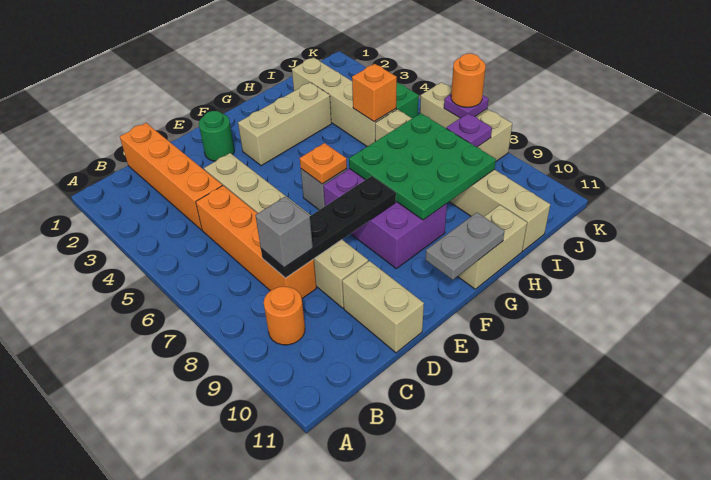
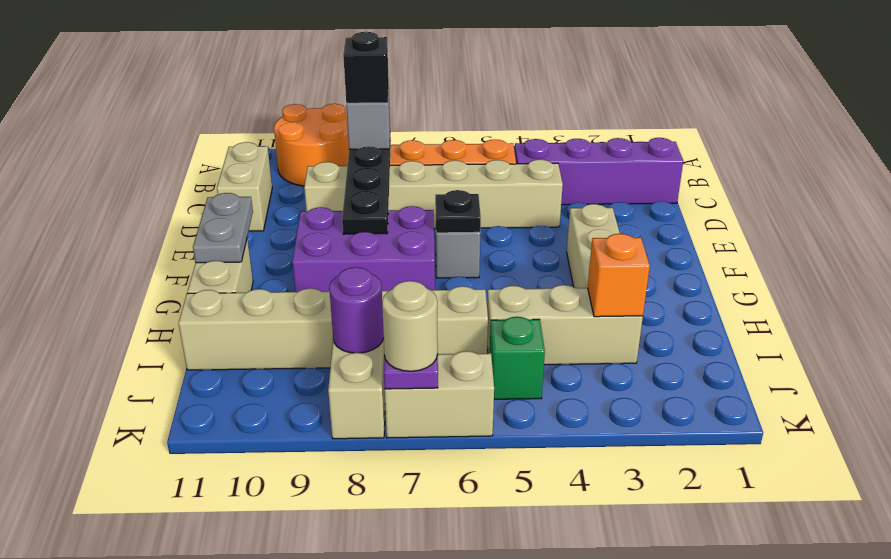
orange 1x1 round brick [264,287,305,345] -> orange 2x2 round brick [274,104,349,186]
orange 1x4 brick [120,123,222,230] -> purple 1x4 brick [515,138,683,205]
none -> black 1x1 brick [343,32,389,103]
tan 1x2 brick [342,261,424,353] -> tan 1x2 brick turned to [217,142,272,231]
green 1x1 round brick [199,111,234,161] -> none
orange 1x1 plate [300,143,347,184] -> black 1x1 plate [435,190,481,233]
green 3x3 plate [349,113,496,220] -> none
tan 1x4 brick [292,57,396,147] -> tan 1x3 brick [487,285,643,365]
orange 1x1 brick [352,64,397,122] -> orange 1x1 brick moved to [588,234,650,317]
purple 1x1 plate [446,113,492,147] -> purple 1x1 round brick [329,267,384,353]
orange 1x1 round brick [451,54,486,107] -> tan 1x1 round brick [382,281,438,371]

